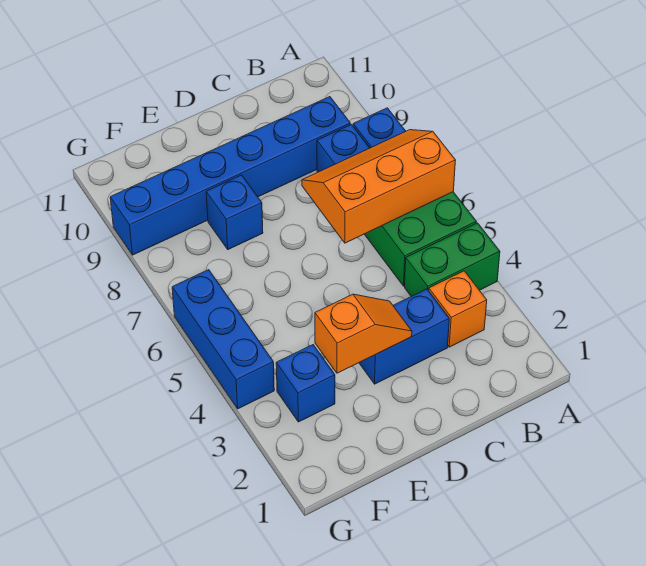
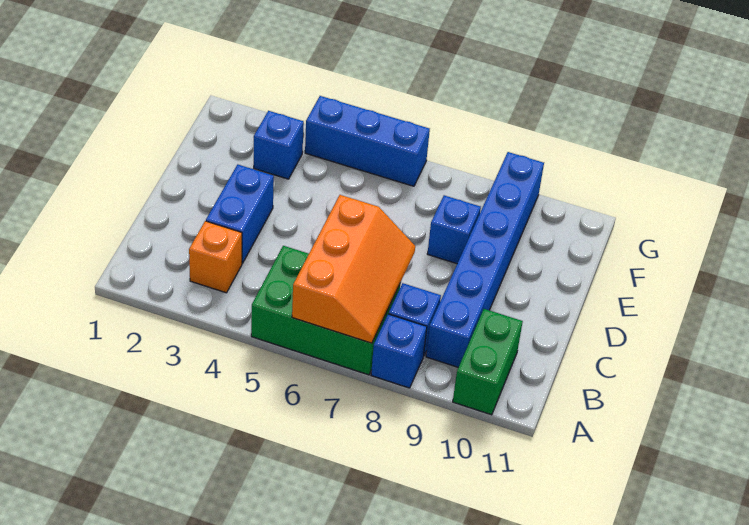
green 1x2 brick [405,223,500,296] -> green 1x2 brick moved to [453,309,523,415]
orange 1x2 slope [315,294,412,373] -> none

